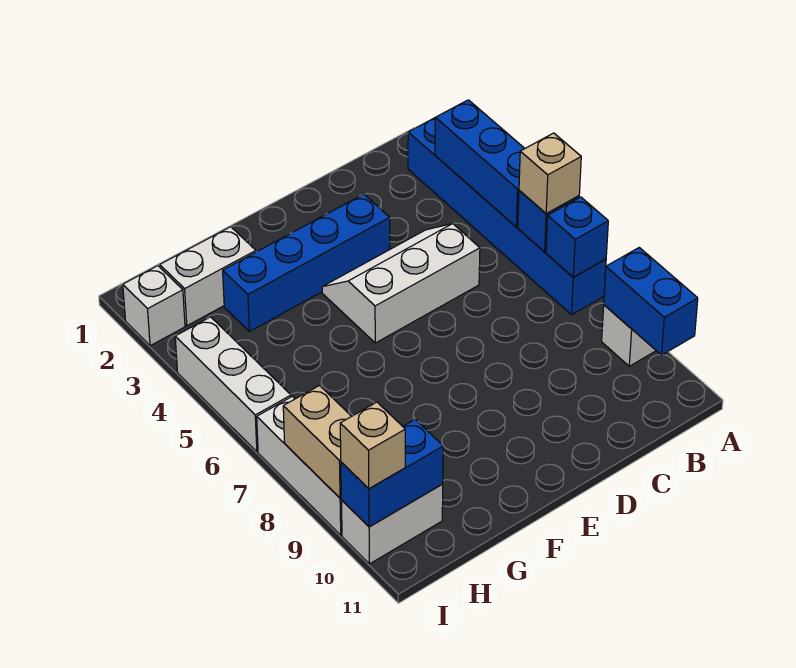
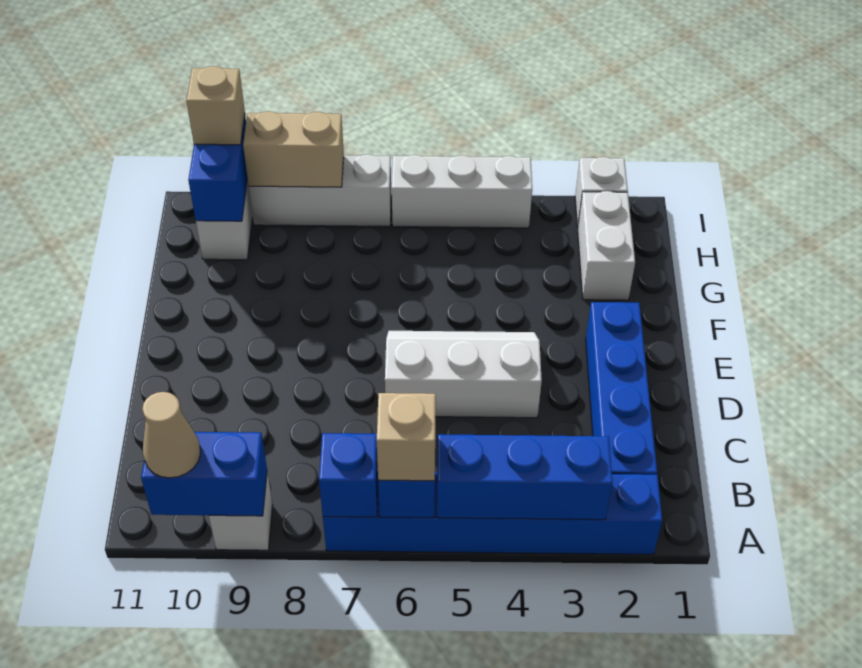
none -> tan 1x1 cone [143,392,200,478]
white 2x3 slope [322,224,480,343] -> white 2x3 slope turned to [385,331,542,418]
blue 1x4 brick [223,194,390,331] -> blue 1x4 brick moved to [586,302,657,475]

